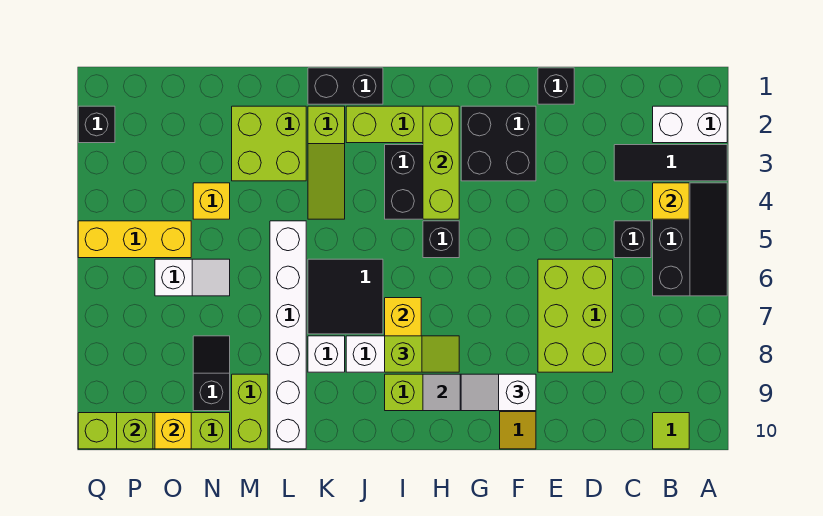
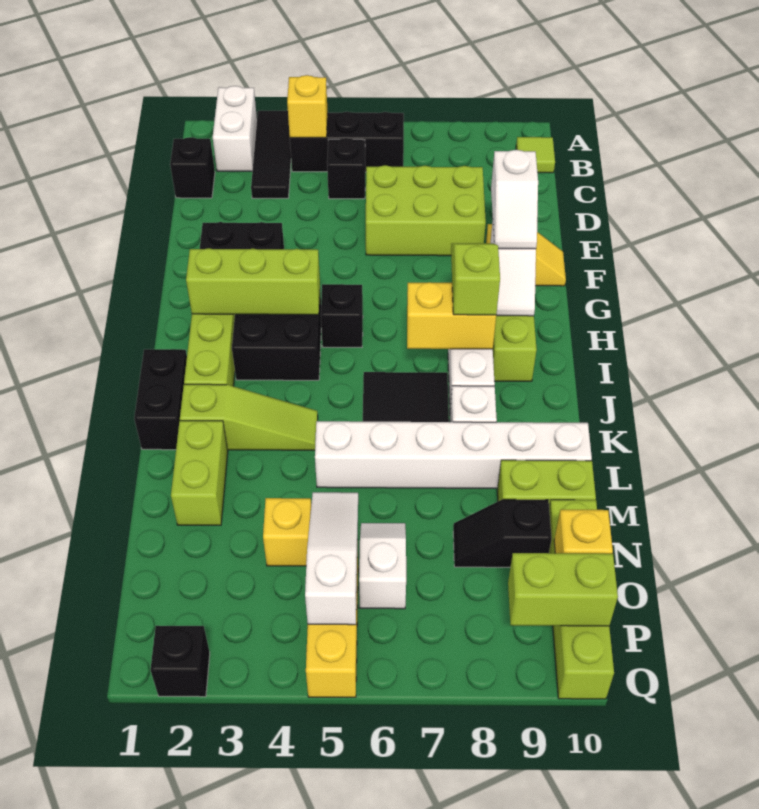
black 1x1 brick [538,68,574,104] -> black 1x1 brick moved to [170,137,215,198]
lime 2x2 brick [232,106,306,181] -> lime 1x2 brick [171,421,228,525]
none -> white 1x3 slope [305,492,358,625]
lime 1x1 brick [117,413,153,449] -> lime 1x2 brick [508,553,618,626]

